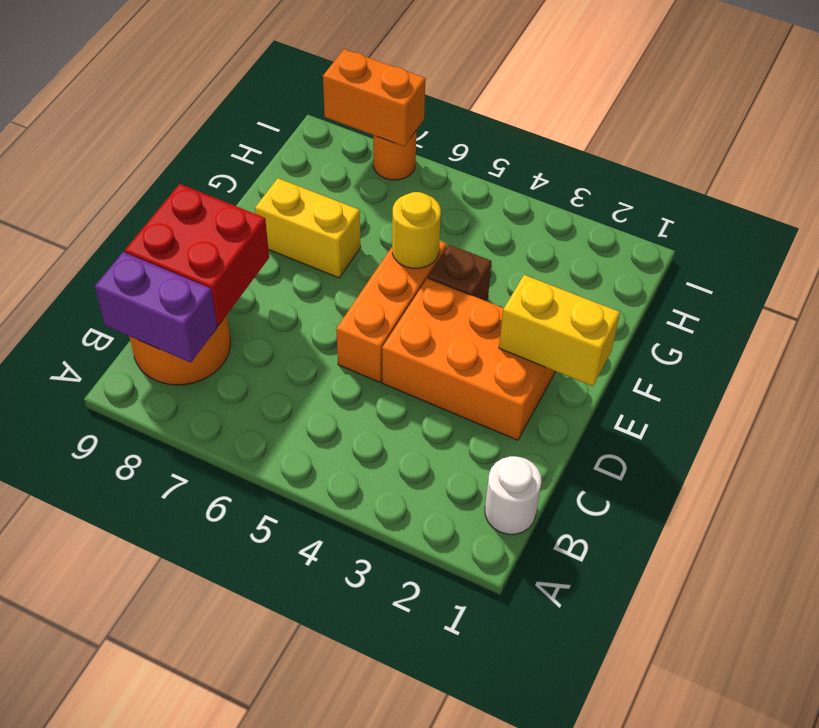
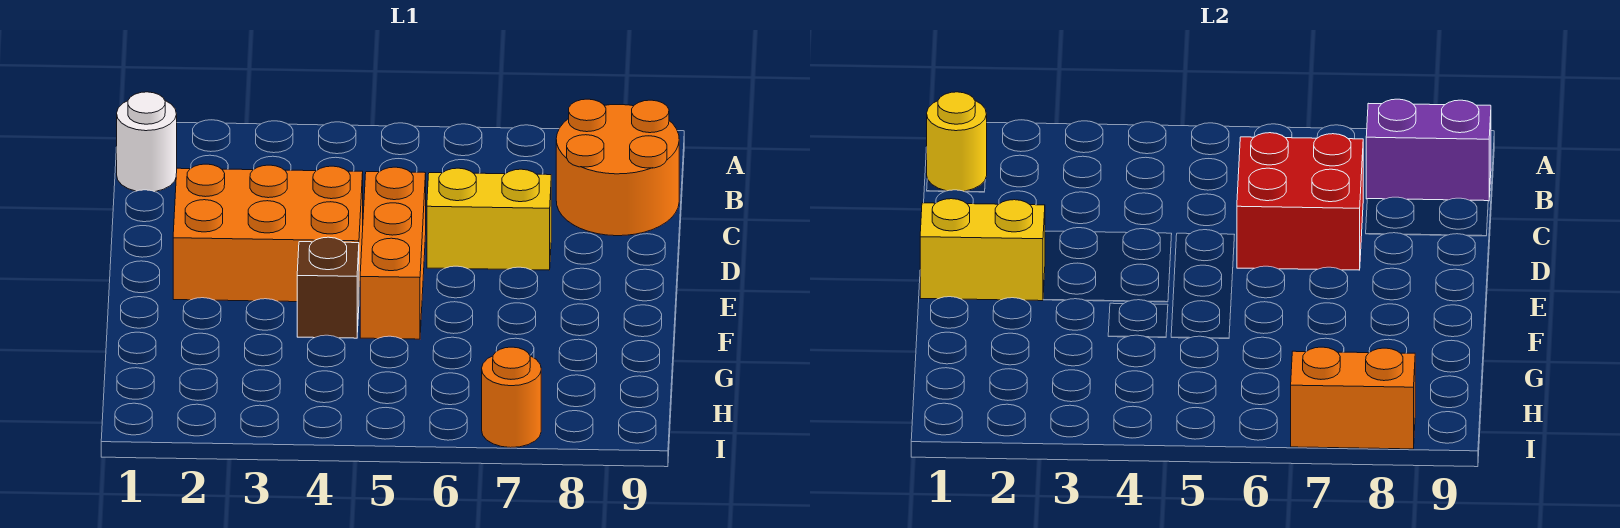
red 2x2 brick [125,184,269,326] -> red 2x2 brick moved to [1237,133,1363,270]
yellow 1x1 round brick [392,192,441,268] -> yellow 1x1 round brick moved to [927,92,987,191]
yellow 1x2 brick [255,178,361,278] -> yellow 1x2 brick moved to [427,168,551,270]

